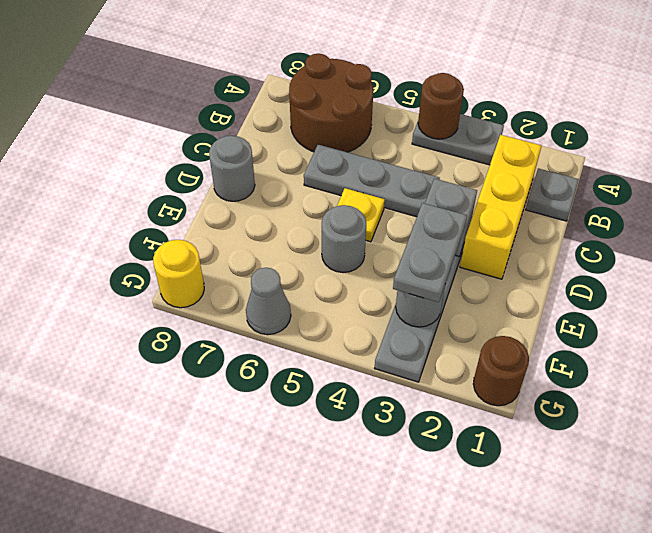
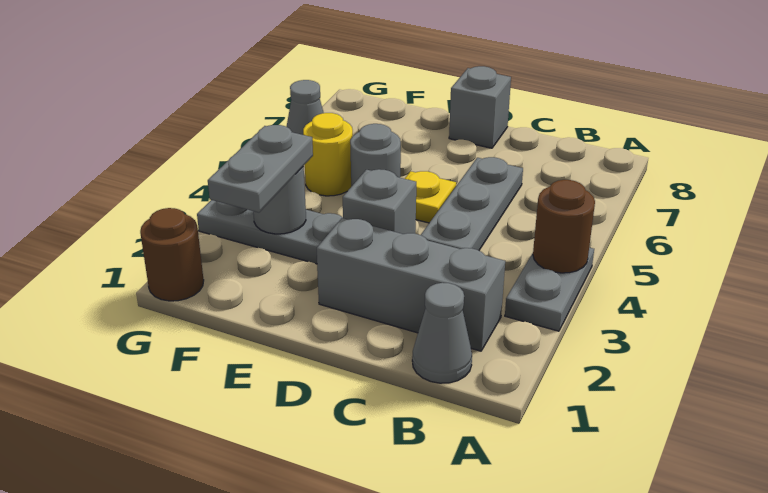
brown 2x2 round brick [289,54,373,152] -> none
grey 1x1 plate [526,168,579,221] -> grey 1x1 cone [412,283,472,383]
yellow 1x3 brick [460,135,542,279] -> grey 1x3 brick [317,218,505,351]
grey 1x1 round brick [209,136,255,201] -> grey 1x1 brick [449,66,511,148]
grey 1x2 plate [393,203,467,302] -> grey 1x2 plate turned to [208,125,313,212]
yellow 1x1 round brick [153,240,204,308] -> yellow 1x1 round brick moved to [303,113,353,196]

